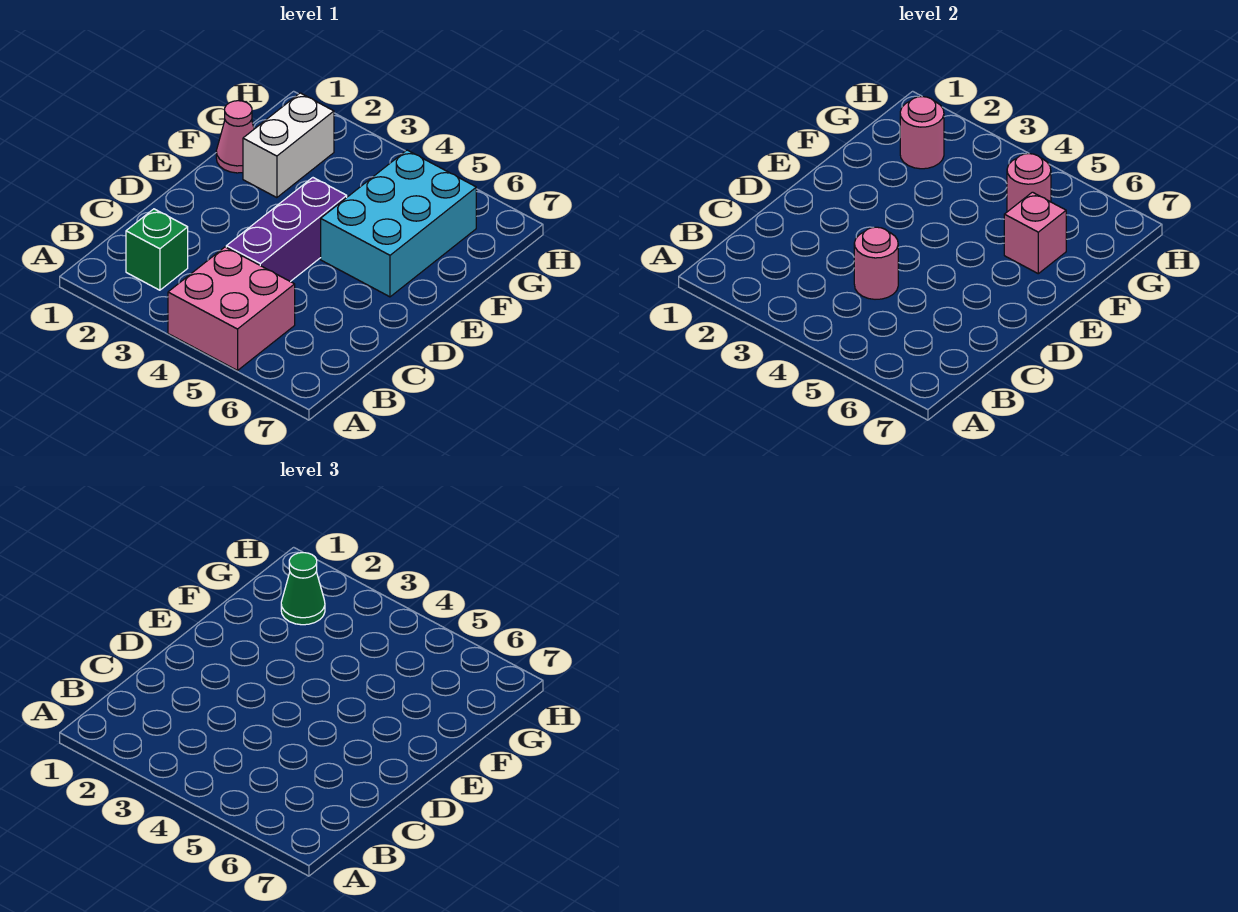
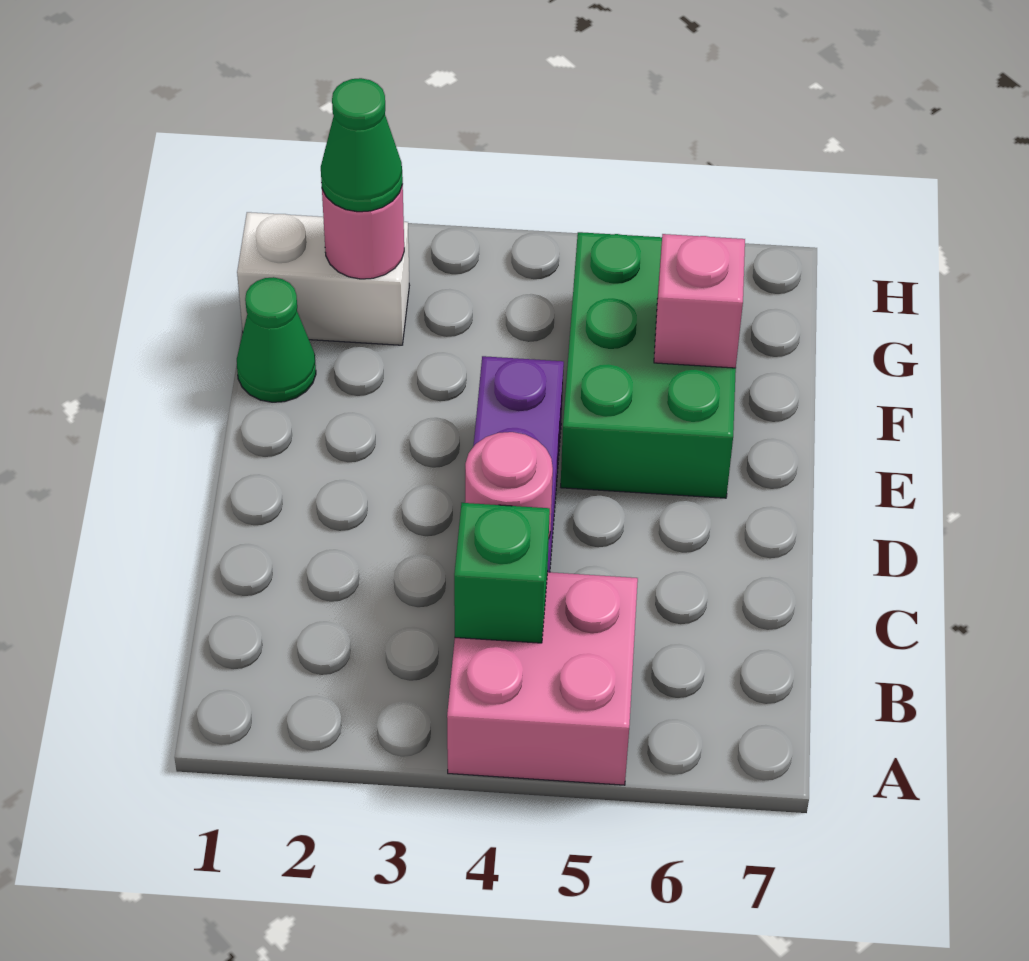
green 1x1 brick [126,209,188,290] -> green 1x1 brick moved to [454,503,550,643]
cyan 2x3 brick [321,150,476,297] -> green 2x3 brick [561,232,736,498]
pink 1x1 cone [216,101,254,173] -> green 1x1 cone [237,277,316,402]
white 1x2 brick [243,93,334,198] -> white 1x2 brick turned to [237,212,409,345]
pink 1x1 round brick [1007,154,1051,212] -> none

